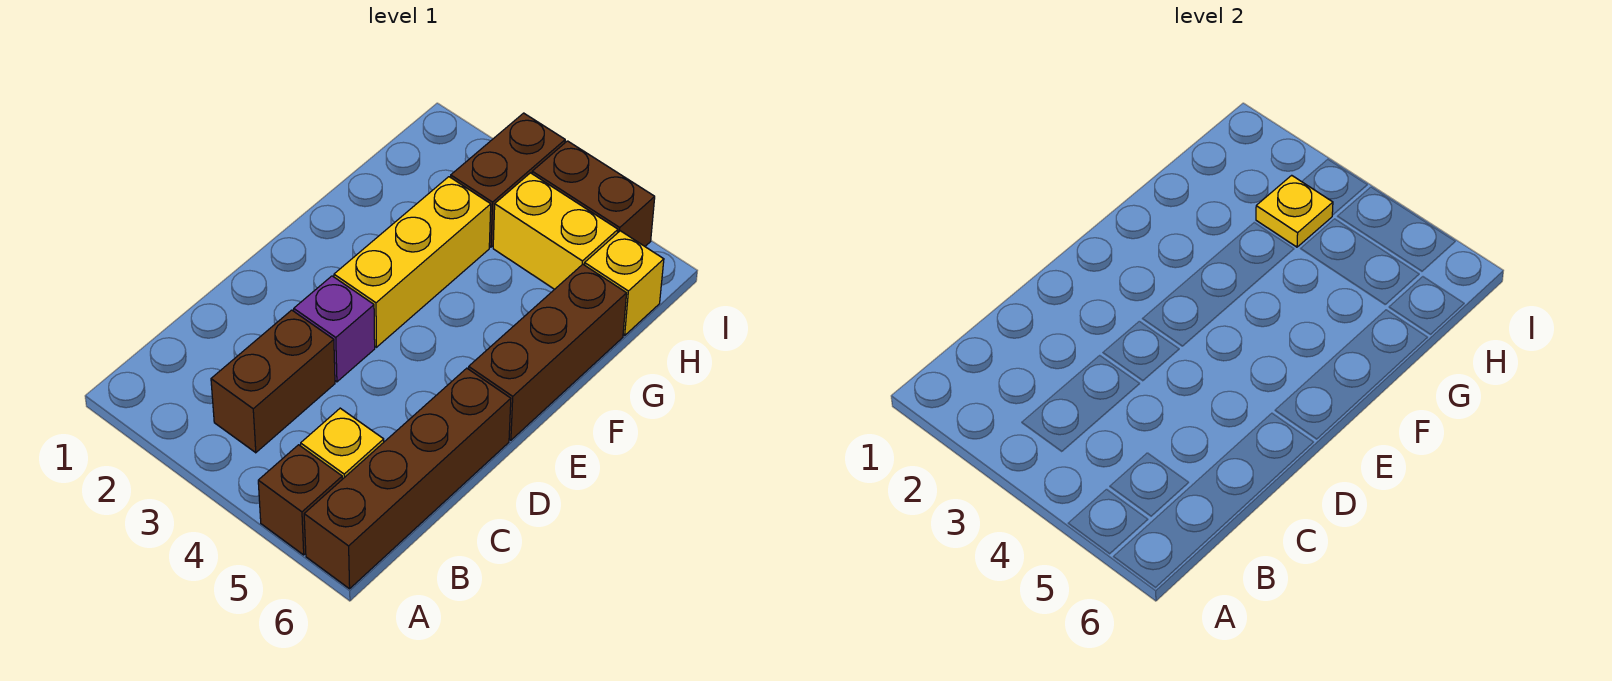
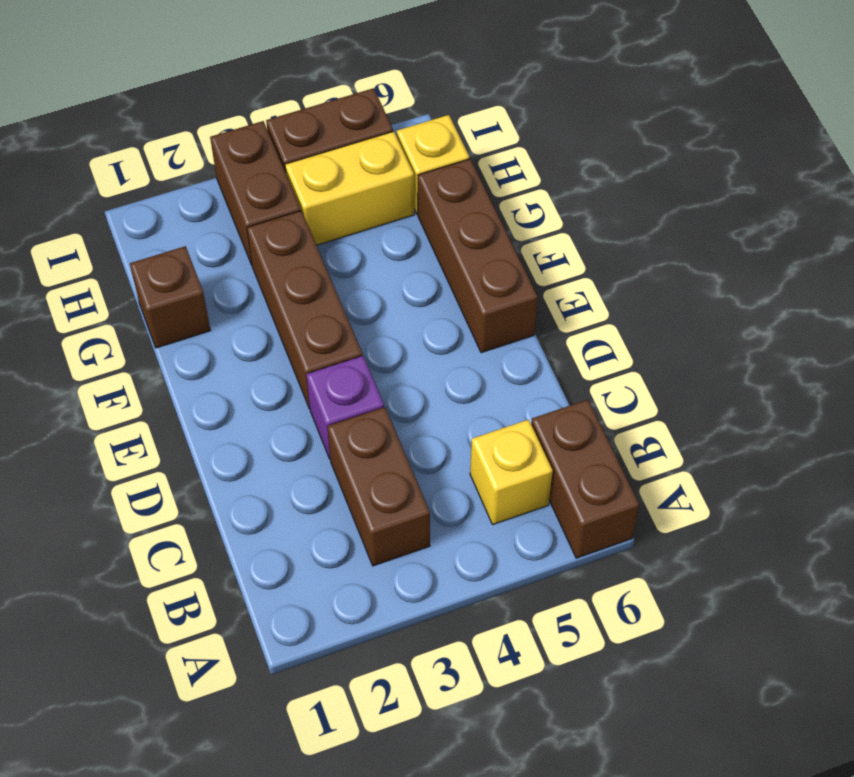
brown 1x1 brick [258,445,342,555] -> brown 1x1 brick moved to [130,246,210,348]
brown 1x4 brick [304,368,511,589] -> brown 1x2 brick [531,400,639,558]
yellow 1x3 brick [334,177,491,347] -> brown 1x3 brick [247,211,362,409]
yellow 1x1 plate [1256,175,1333,247] -> none

